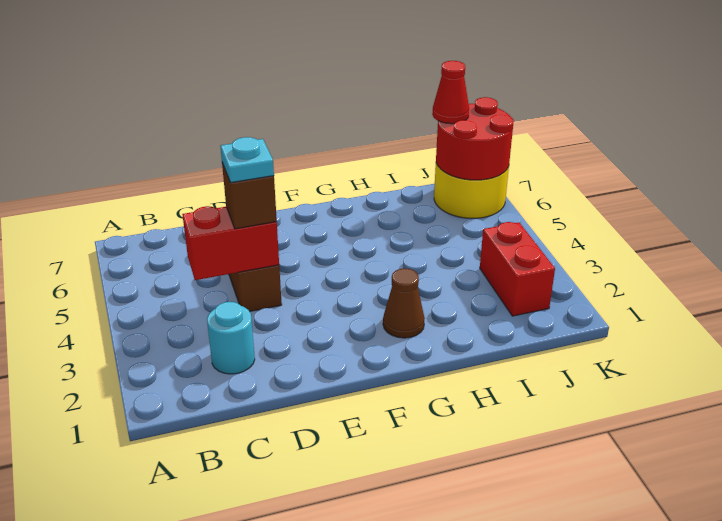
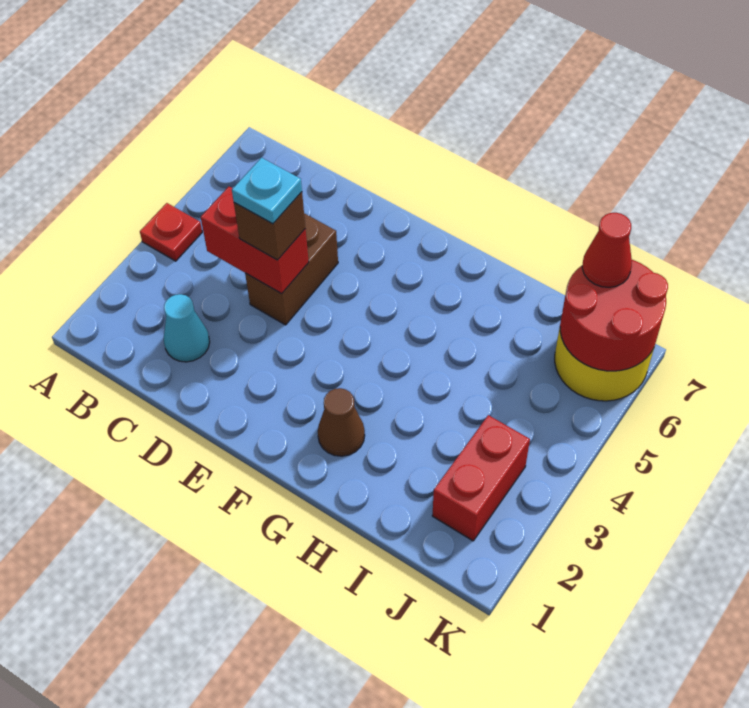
none -> red 1x1 plate [140,203,202,261]
cyan 1x1 round brick [207,302,255,374] -> cyan 1x1 cone [164,294,210,362]

